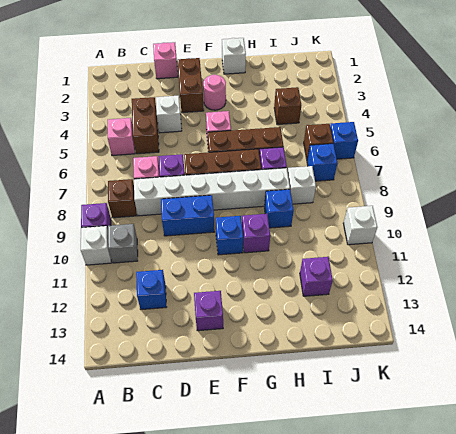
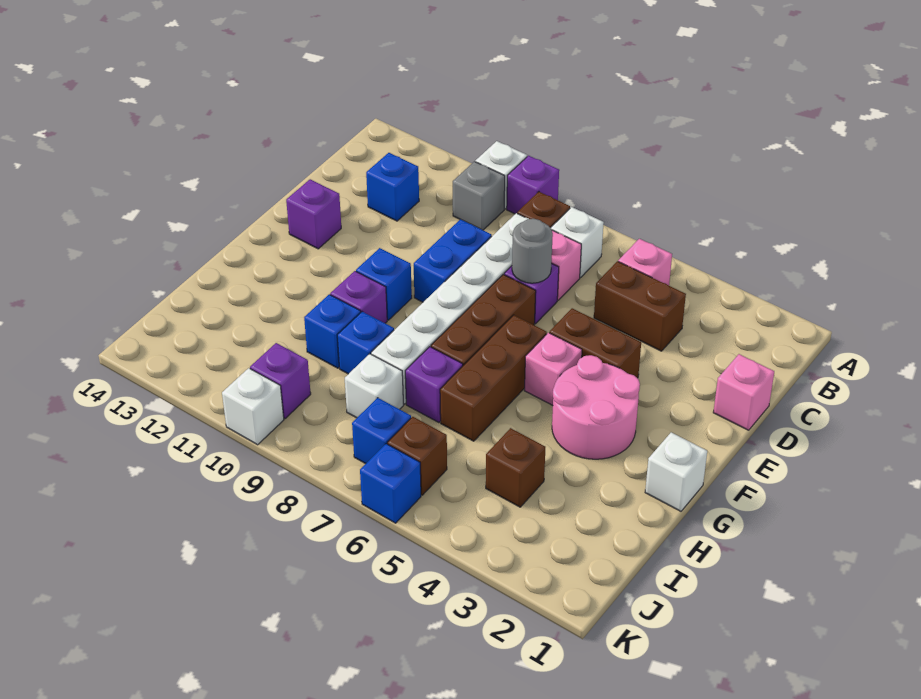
white 1x1 brick [156,96,182,133] -> white 1x1 brick moved to [551,207,604,278]
none -> grey 1x1 round brick [512,219,553,283]
brown 1x2 brick [178,58,204,113] -> brown 1x2 brick moved to [549,308,641,378]
pink 1x1 round brick [203,75,226,110] -> pink 2x2 round brick [552,355,640,459]
none -> blue 1x1 brick [304,294,361,368]
purple 1x1 brick [300,257,333,296] -> purple 1x1 brick moved to [250,343,311,419]

